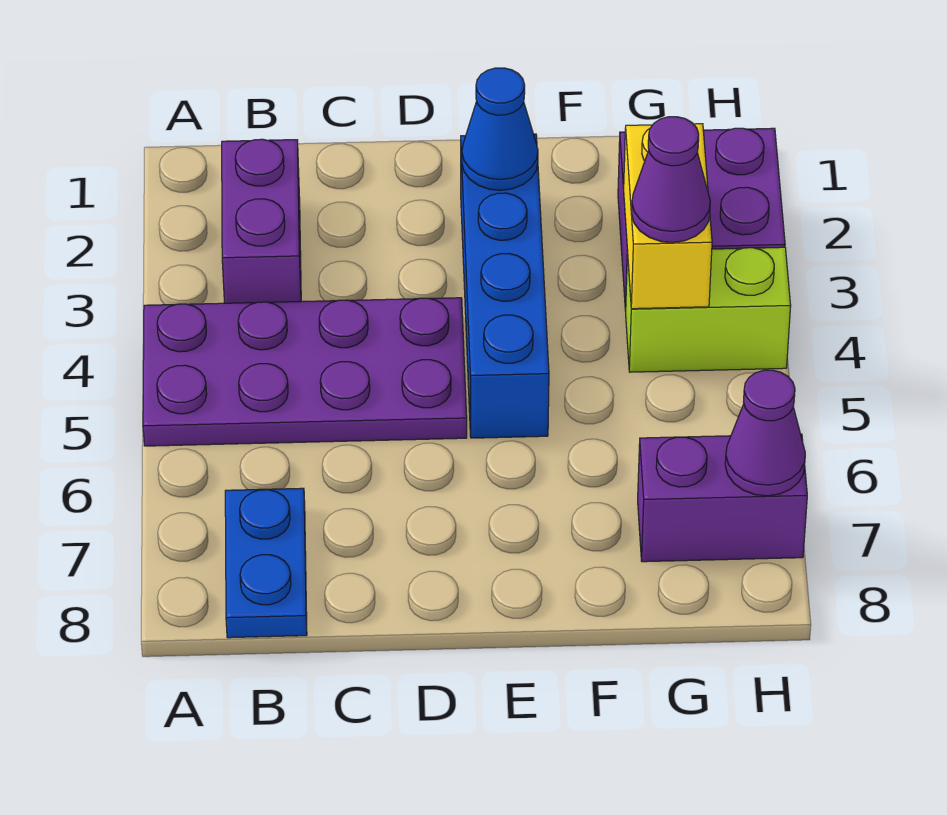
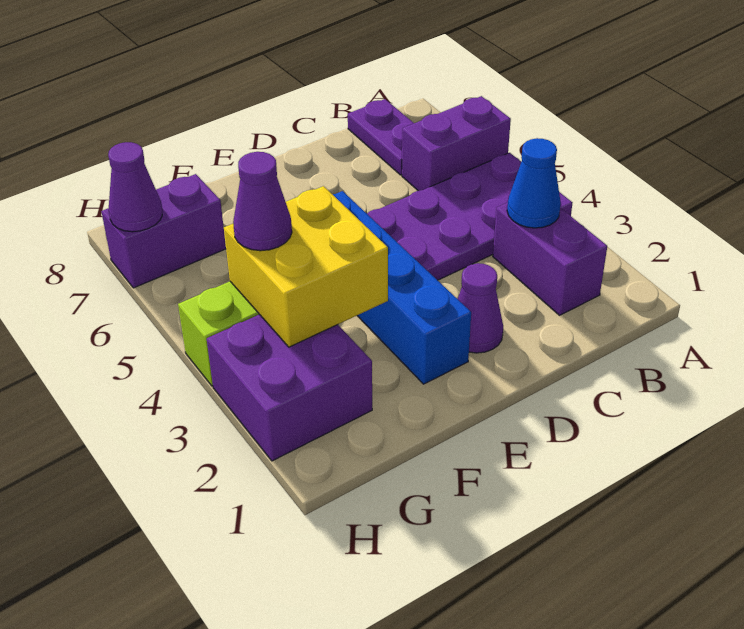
none -> purple 1x2 brick [402,96,511,191]
blue 1x2 plate [225,488,307,638] -> purple 1x2 plate [348,99,414,175]
none -> purple 1x1 cone [458,263,503,353]
blue 1x1 cone [462,68,538,190] -> blue 1x1 cone moved to [507,138,561,228]
yellow 1x2 brick [624,124,712,309] -> yellow 2x2 brick [224,186,388,347]

